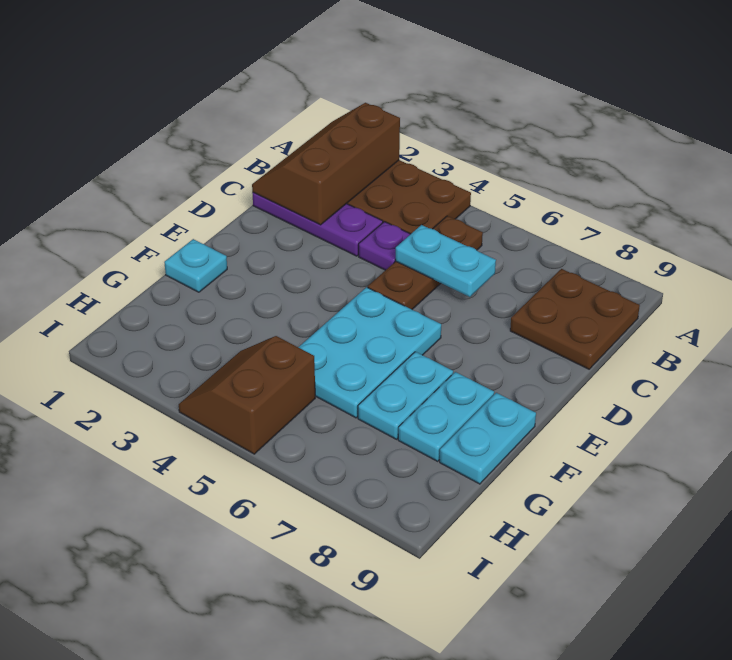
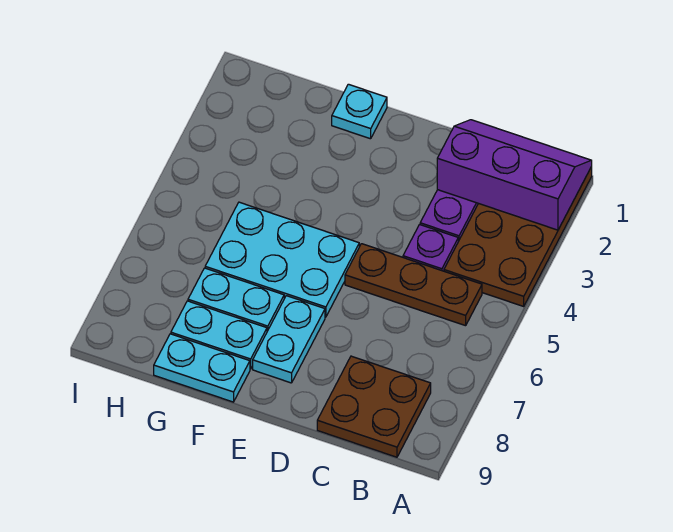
brown 2x3 slope [252,103,400,225] -> purple 2x3 slope [437,120,592,230]
cyan 1x2 plate [396,225,496,297] -> cyan 1x2 plate moved to [253,296,325,383]
brown 2x2 slope [179,336,315,454] -> none

